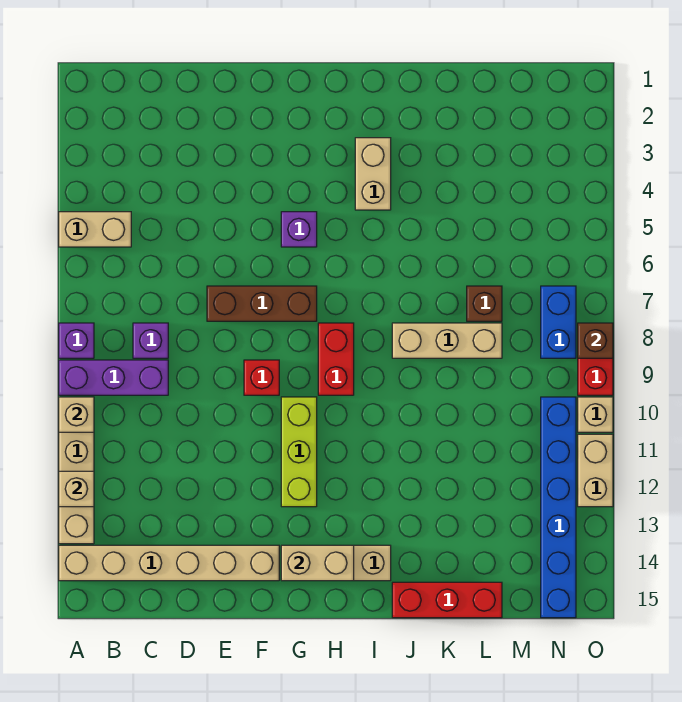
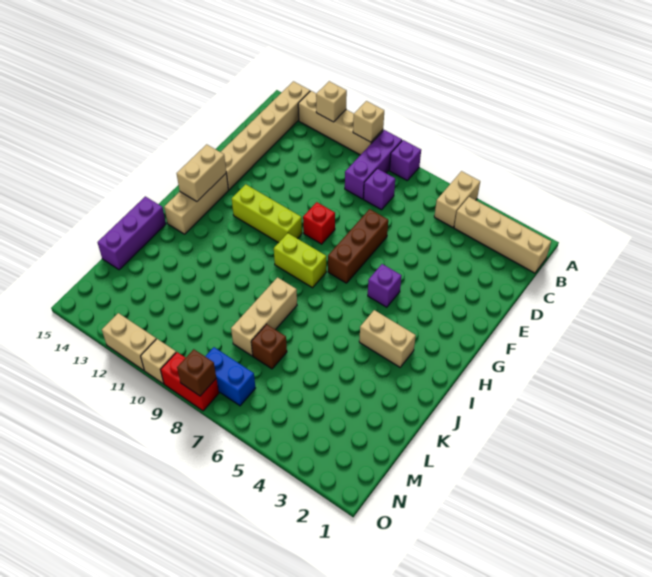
none -> tan 1x4 brick [454,197,551,273]
red 1x2 brick [318,323,354,395] -> lime 1x2 brick [274,233,326,288]
red 1x3 brick [392,582,502,618] -> purple 1x3 brick [98,196,166,270]
blue 1x6 brick [541,397,576,618] -> none

